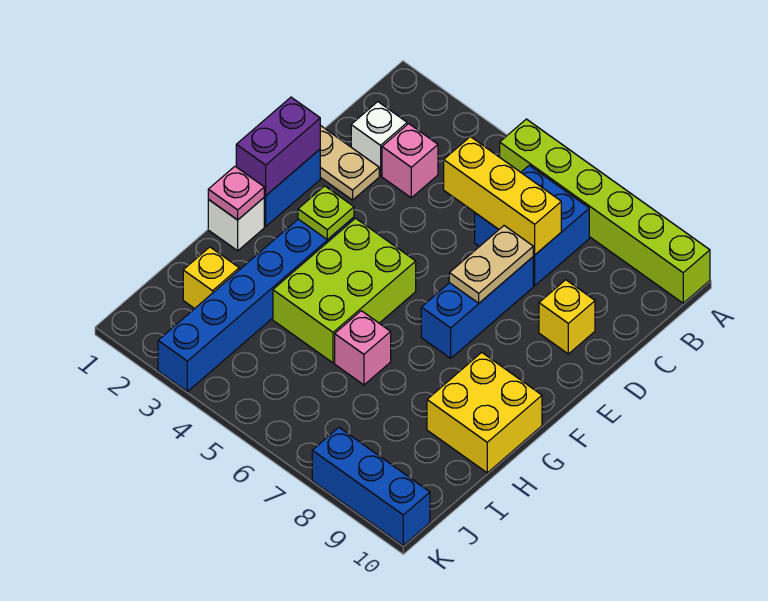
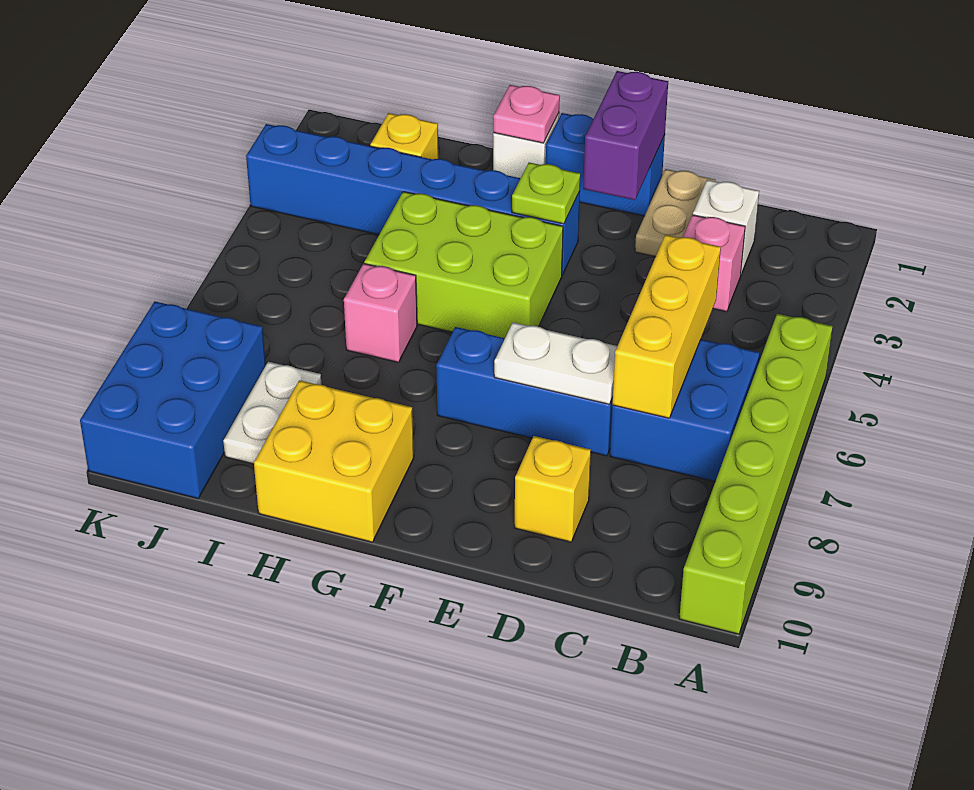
tan 1x2 plate [449,226,534,303] -> white 1x2 plate [494,322,617,404]
purple 1x2 brick [236,97,320,196] -> purple 1x2 brick turned to [583,71,668,200]
none -> white 1x2 plate [223,362,321,464]
blue 1x3 brick [312,428,430,545] -> blue 2x3 brick [80,301,266,498]

